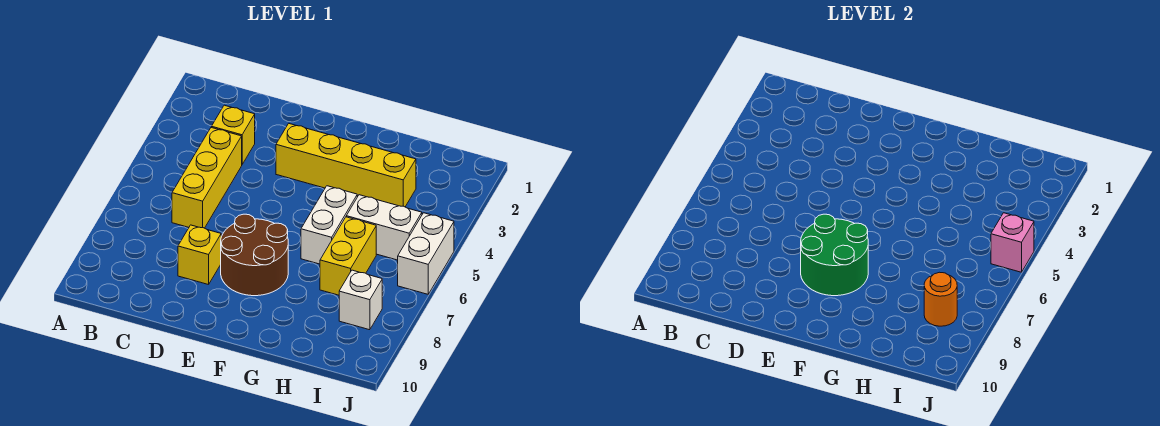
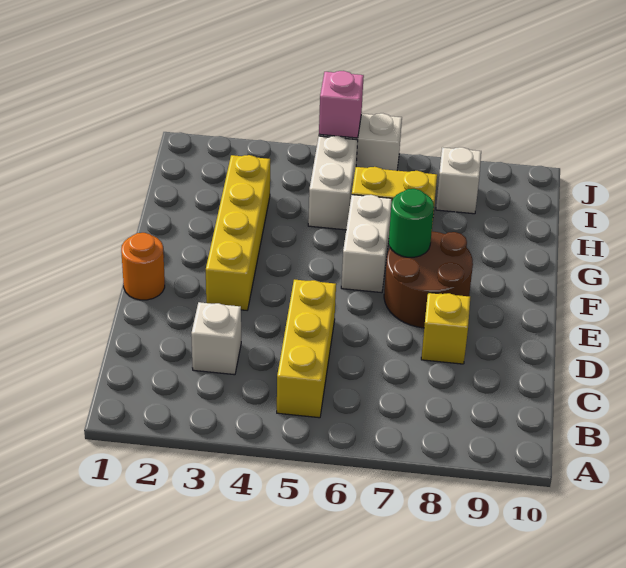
yellow 1x1 brick [212,105,255,164] -> white 1x1 brick [191,302,241,375]
yellow 1x3 brick [172,127,242,228] -> yellow 1x3 brick turned to [277,280,336,418]
green 2x2 round brick [801,214,868,296] -> green 1x1 round brick [389,189,434,257]
white 1x2 brick [301,186,357,264] -> white 1x2 brick turned to [341,195,392,293]
orange 1x1 round brick [924,272,957,326] -> orange 1x1 round brick moved to [121,233,165,300]

